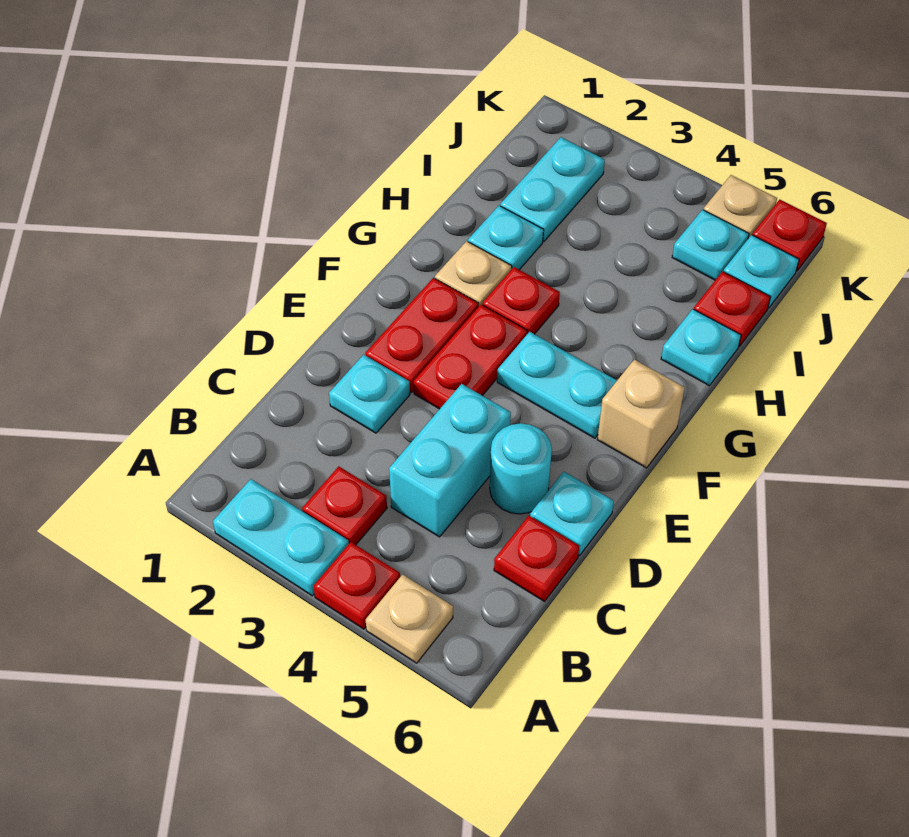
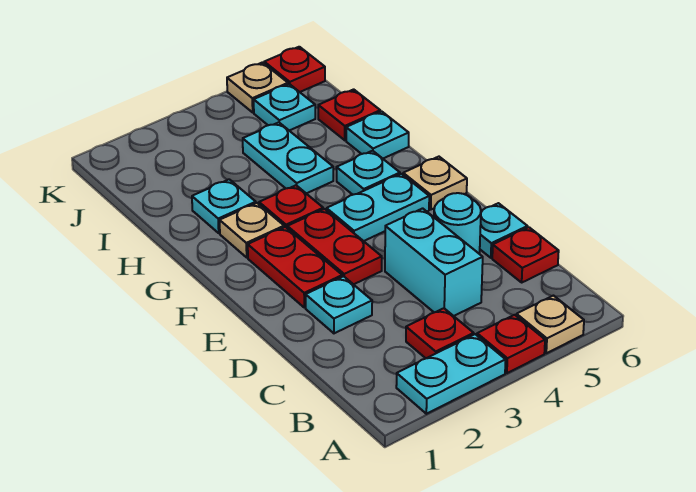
tan 1x1 brick [597,360,685,468] -> tan 1x1 plate [403,157,467,210]
cyan 1x2 plate [500,137,605,241] -> cyan 1x2 plate moved to [243,122,333,193]
cyan 1x1 plate [724,235,799,308] -> cyan 1x1 plate moved to [336,151,400,195]

